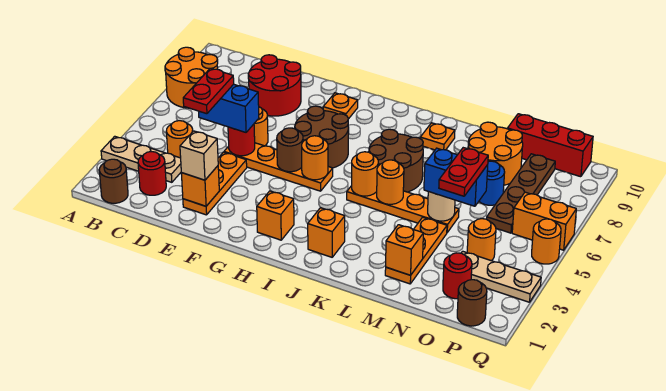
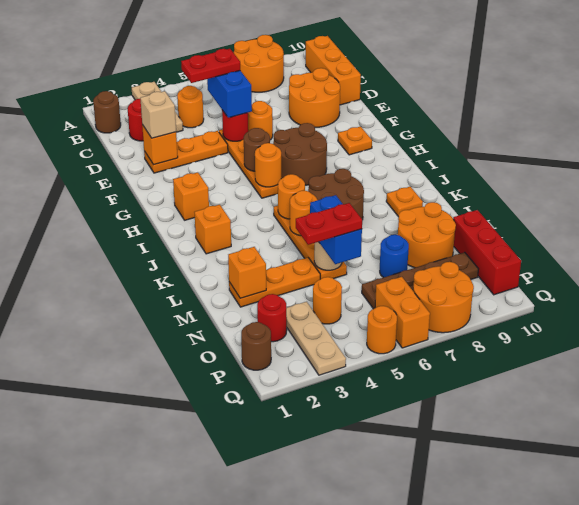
none -> orange 1x3 brick [306,36,361,105]
red 2x2 round brick [248,55,301,116] -> orange 2x2 round brick [289,68,340,127]
none -> orange 2x2 round brick [413,262,474,333]

